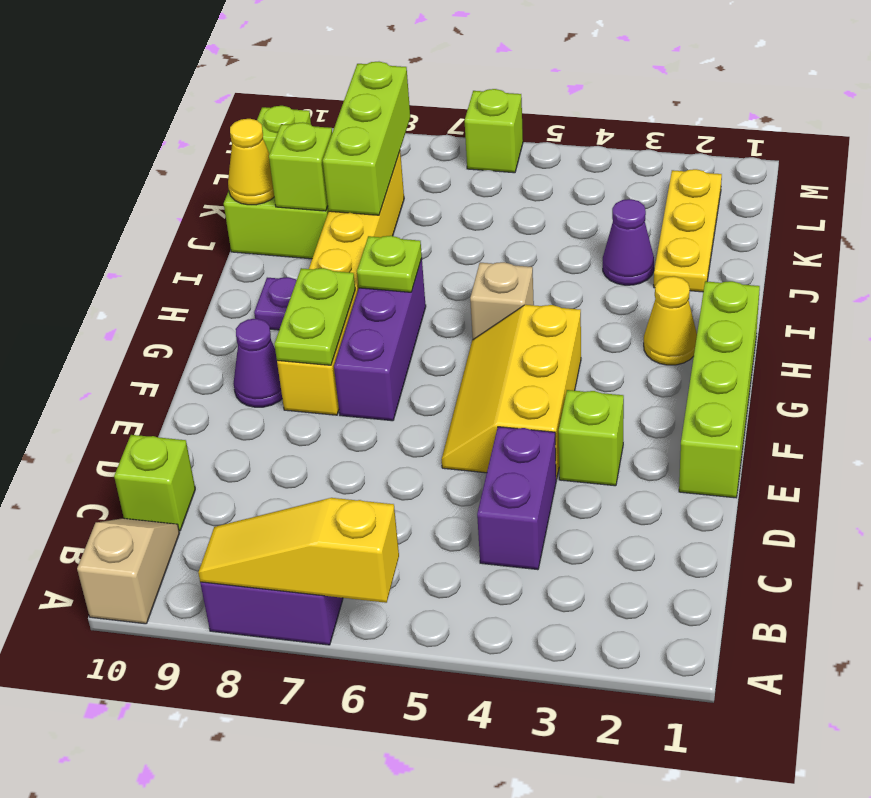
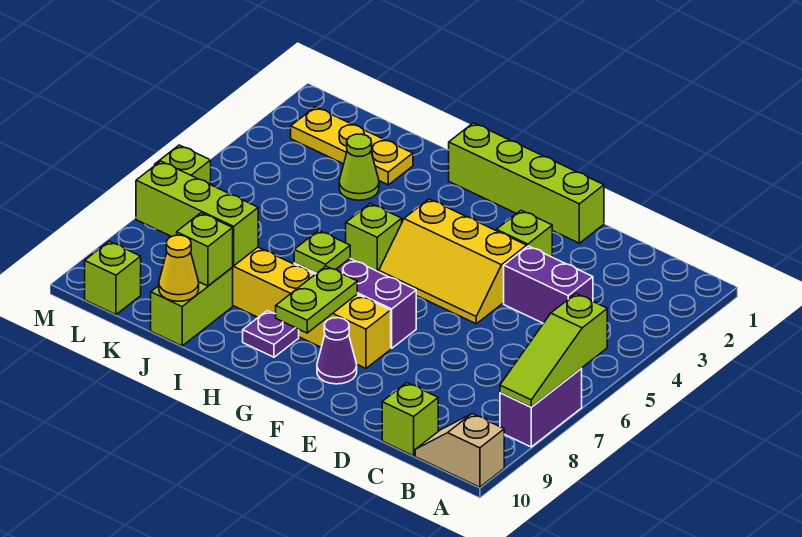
yellow 1x3 slope [198,498,399,603] -> lime 1x3 slope [500,294,607,407]
lime 1x2 plate [275,268,355,365] -> lime 1x2 plate turned to [276,266,357,333]
yellow 1x1 cone [644,276,697,365] -> none
tan 1x1 brick [470,262,534,339] -> lime 1x1 brick [346,203,402,272]
purple 1x1 cone [603,199,654,285] -> lime 1x1 cone [339,134,379,200]

